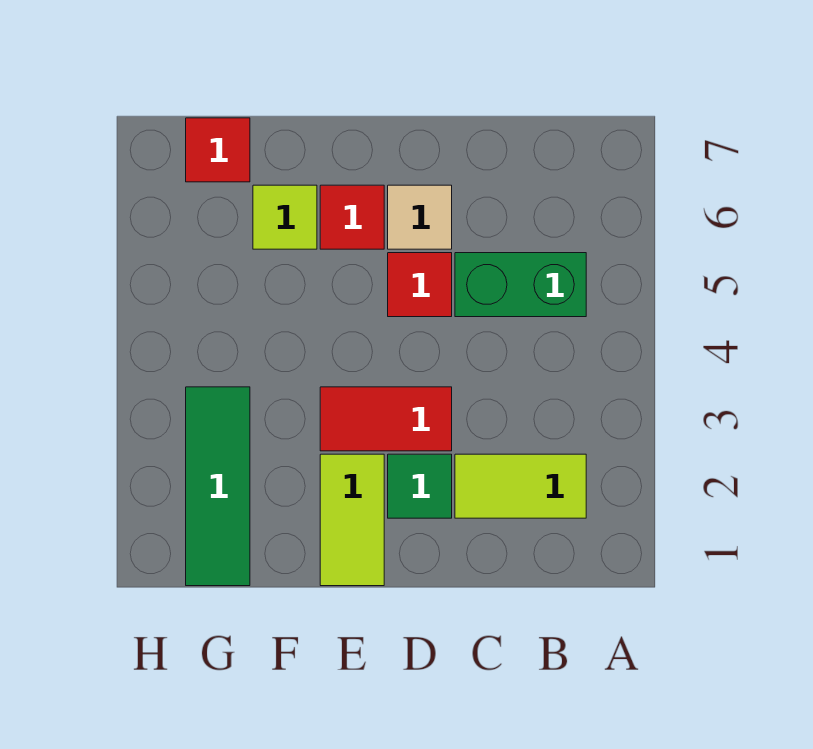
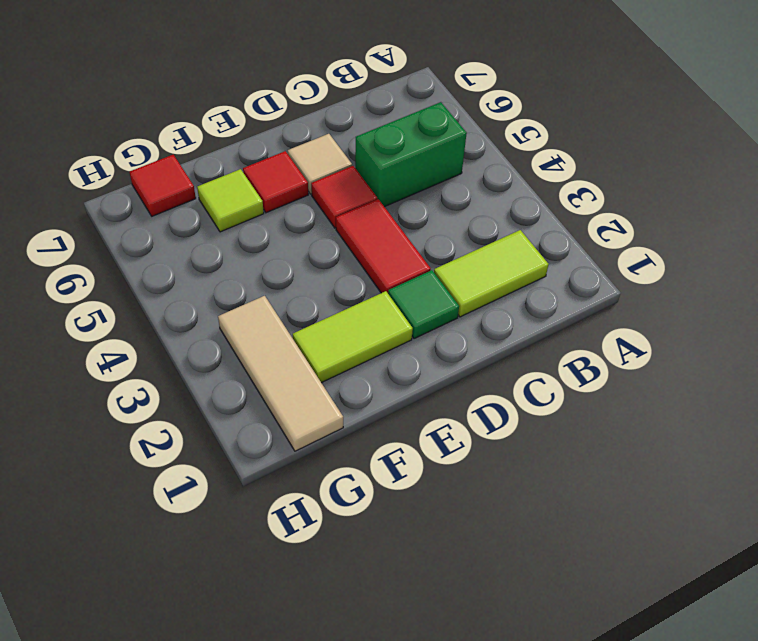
red 1x2 tile [320,387,452,451] -> red 1x2 tile turned to [336,199,431,293]
lime 1x2 tile [320,454,384,586] -> lime 1x2 tile turned to [293,291,413,383]
green 1x3 tile [186,387,250,586] -> tan 1x3 tile [218,296,343,451]

